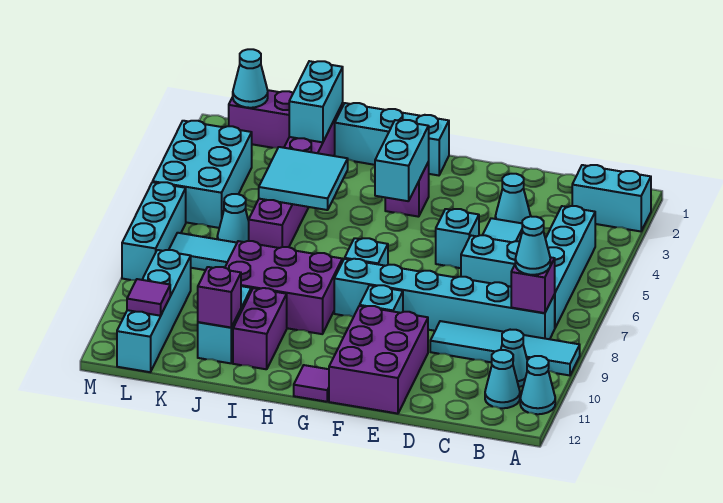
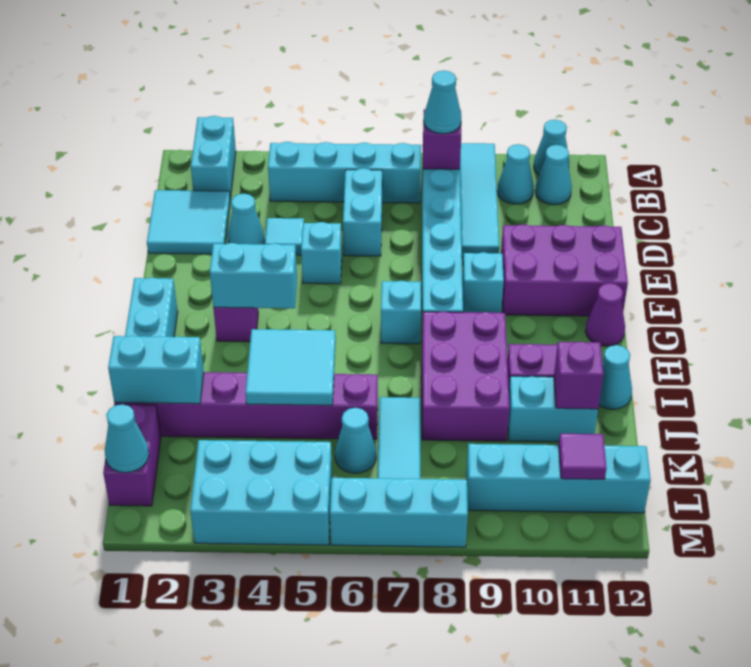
none -> cyan 2x2 tile [147,190,230,254]
purple 1x1 tile [294,365,329,402] -> purple 1x1 cone [585,283,625,346]
none -> cyan 1x1 cone [599,345,632,409]

